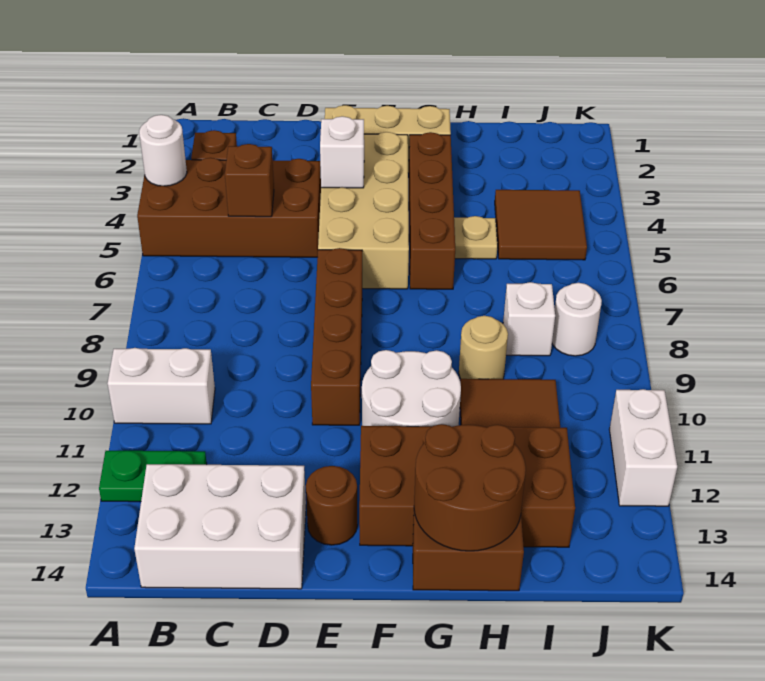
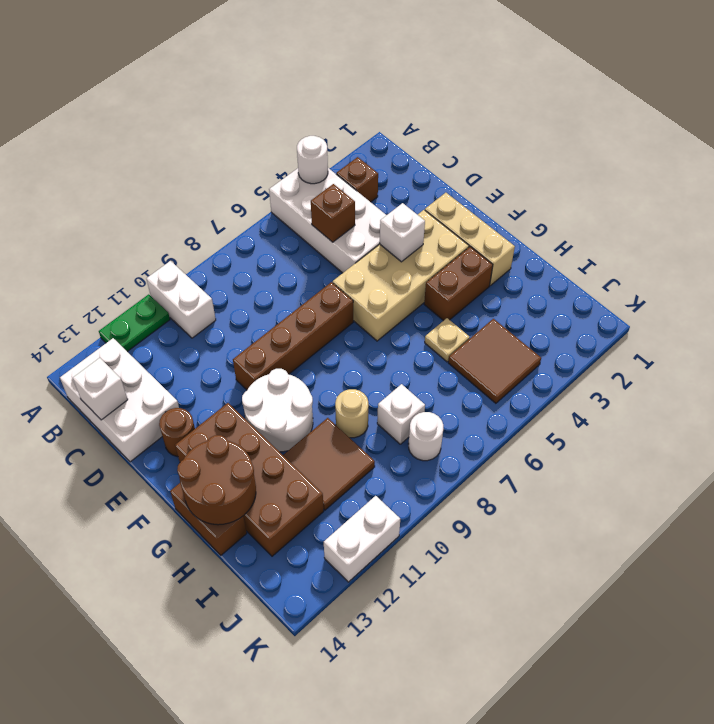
brown 2x4 brick [137,158,321,257] -> white 2x4 brick [269,168,386,273]
green 1x2 plate [99,451,207,502] -> green 1x2 plate turned to [99,294,170,352]
none -> white 1x1 brick [73,358,128,420]
brown 1x4 brick [409,132,455,289] -> brown 1x2 brick [424,247,493,321]

